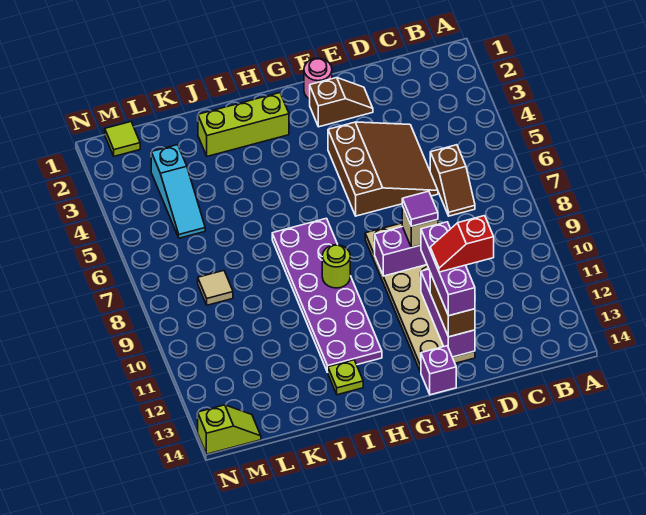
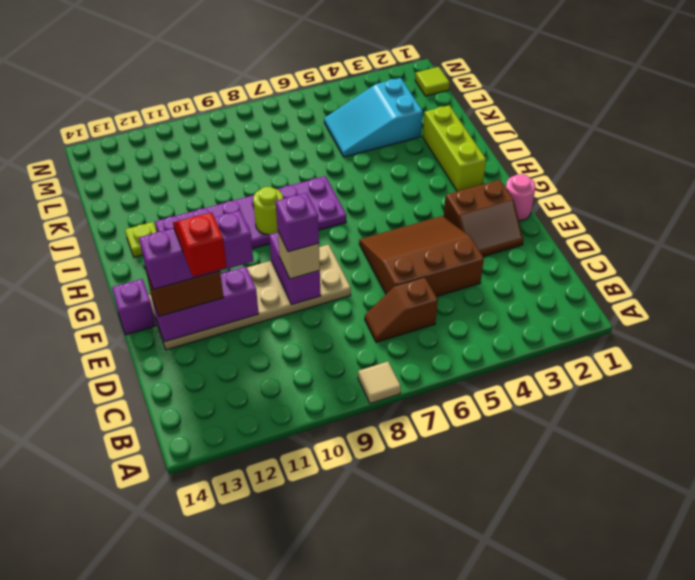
brown 3x3 slope [328,122,438,216] -> brown 3x3 slope turned to [359,216,484,297]
brown 1x2 slope [310,78,373,127] -> brown 2x2 slope [444,180,523,257]
purple 1x1 tile [402,191,438,226] -> purple 1x1 brick [276,193,319,252]
cyan 1x3 slope [151,145,205,238] -> cyan 2x3 slope [324,78,423,157]
tan 1x1 tile [198,271,233,305] -> tan 1x1 tile moved to [358,362,401,403]
lime 1x2 slope [197,405,261,454] -> none

